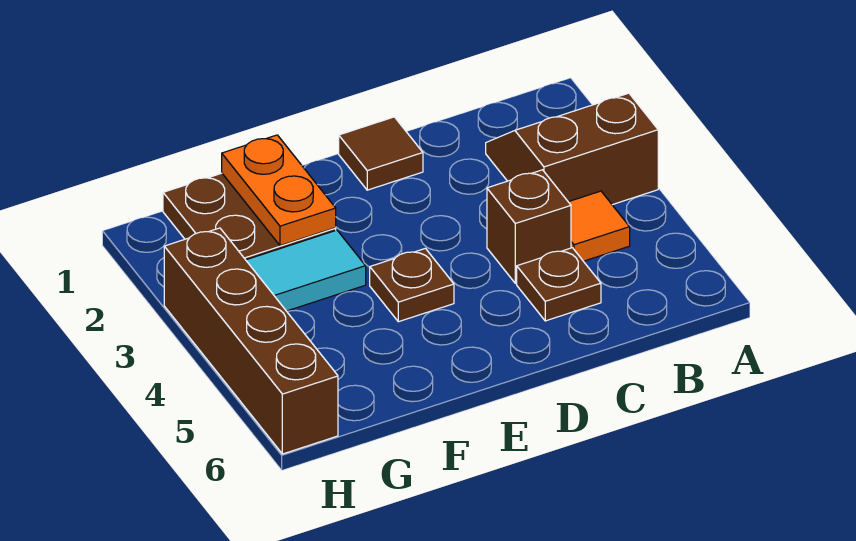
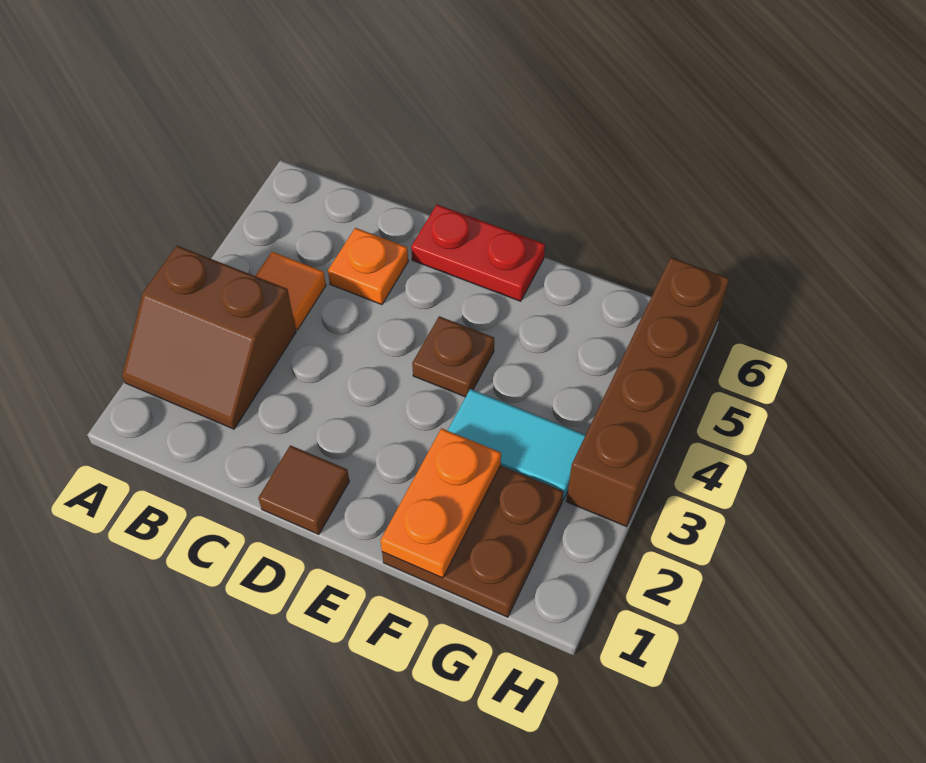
brown 1x1 brick [487,170,571,283] -> none
brown 1x1 plate [517,248,601,321] -> orange 1x1 plate [328,228,408,305]
none -> red 1x2 plate [411,205,545,301]

